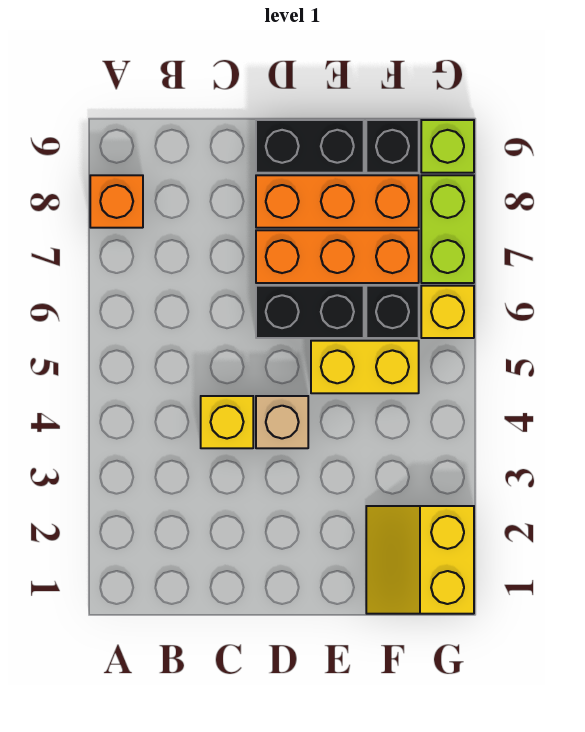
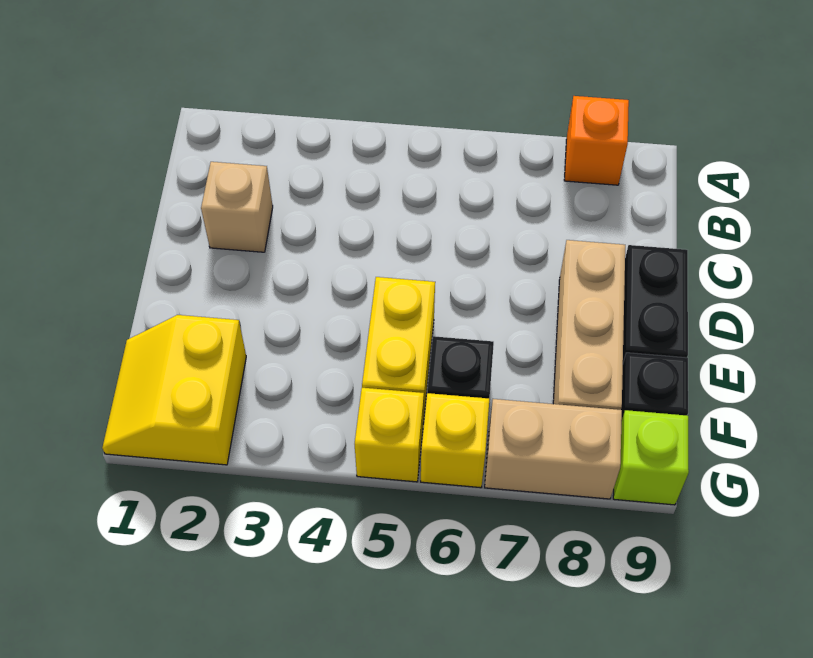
yellow 1x1 brick [201,396,253,448] -> yellow 1x1 brick moved to [355,388,424,482]
tan 1x1 brick [256,396,308,448] -> tan 1x1 brick moved to [201,162,273,252]
black 1x2 brick [256,286,364,338] -> none
orange 1x3 brick [256,230,419,283] -> none
orange 1x3 brick [256,175,419,228] -> tan 1x3 brick [553,240,625,410]
yellow 2x2 slope [366,506,474,614] -> yellow 2x2 slope turned to [102,315,246,465]
lime 1x2 brick [421,175,474,283] -> tan 1x2 brick [485,399,622,499]

